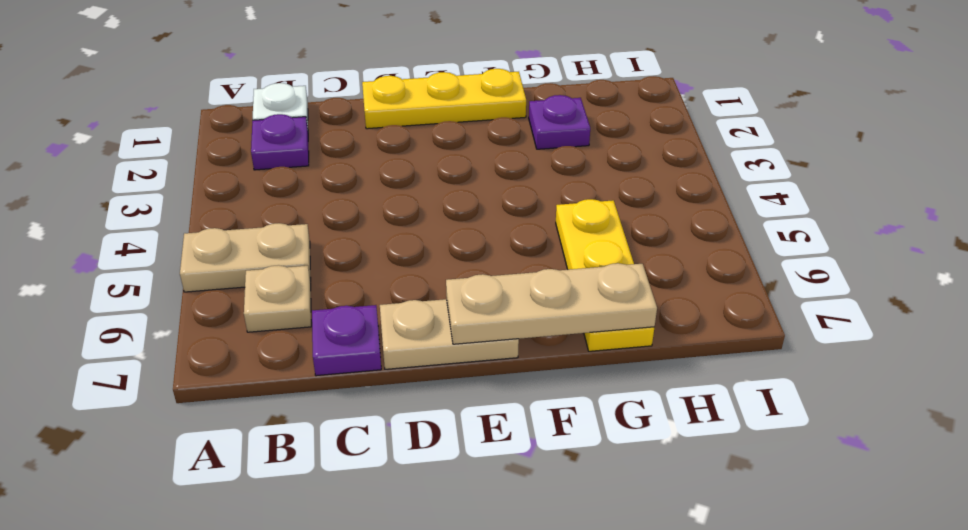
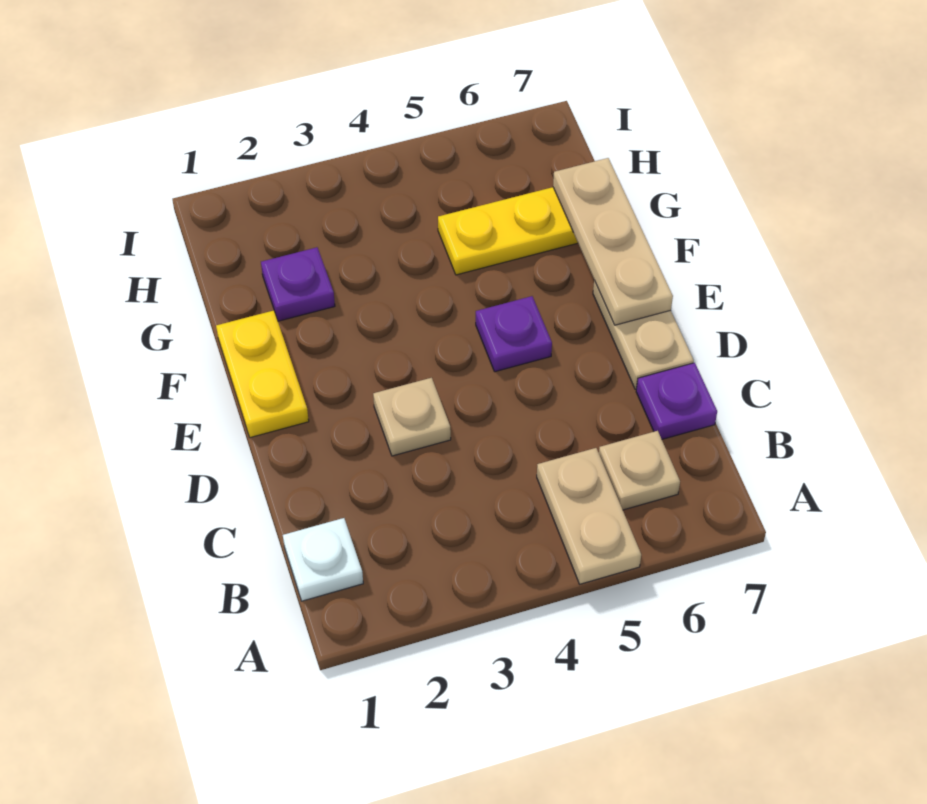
purple 1x1 plate [251,114,309,170] -> purple 1x1 plate moved to [476,296,552,372]
yellow 1x3 plate [362,69,526,129] -> yellow 1x2 plate [216,311,309,438]
none -> tan 1x1 plate [373,378,451,456]

